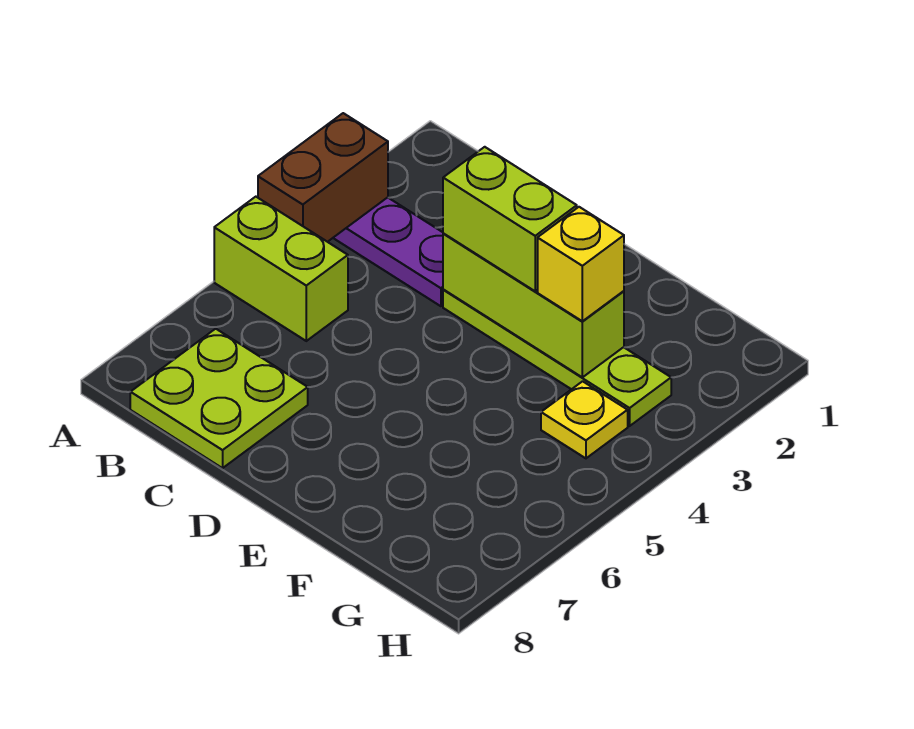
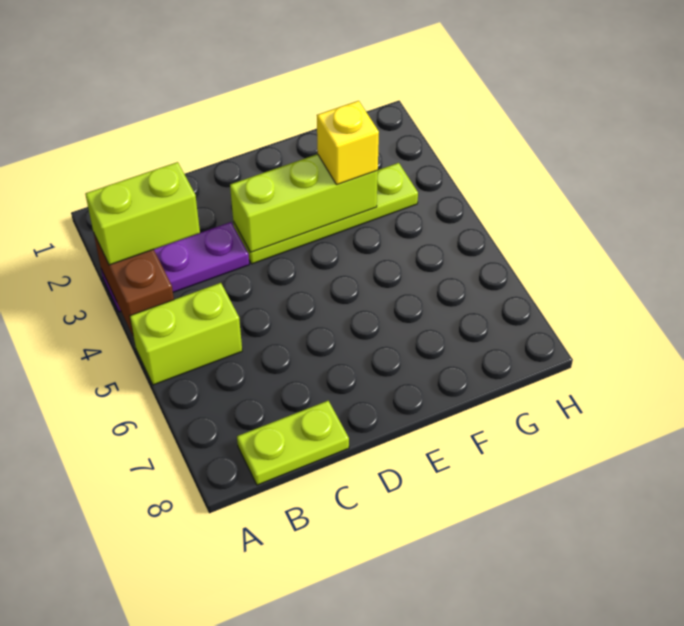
lime 2x2 plate [130,329,308,468] -> lime 1x2 plate [237,401,349,485]
lime 1x2 brick [443,147,577,291] -> lime 1x2 brick moved to [86,162,200,265]
yellow 1x1 plate [541,381,628,458] -> none

